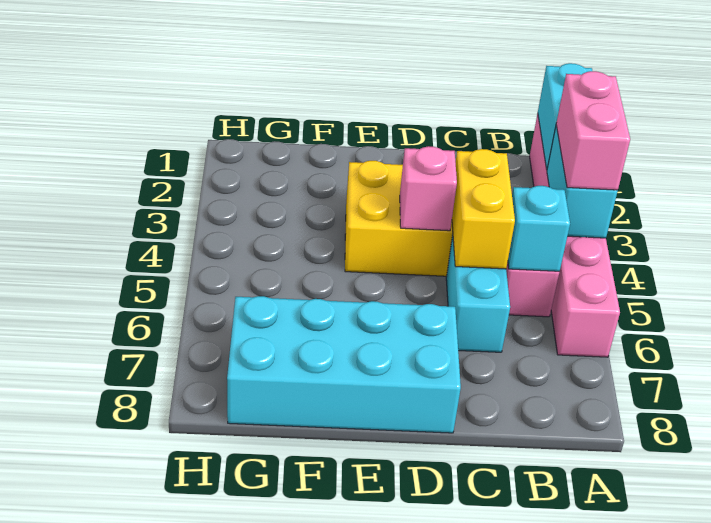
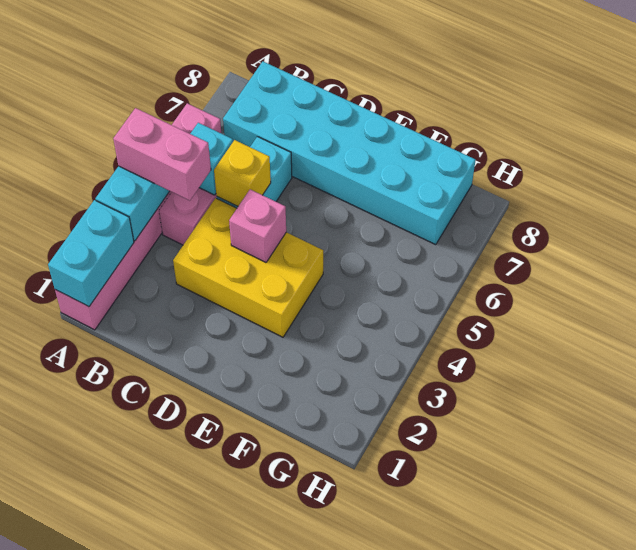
pink 1x2 brick [556,71,630,190] -> pink 1x2 brick turned to [113,108,211,201]
yellow 1x2 brick [452,149,515,269] -> yellow 1x1 brick [214,140,271,206]
cyan 2x4 brick [227,296,461,433] -> cyan 2x6 brick [223,62,476,245]

